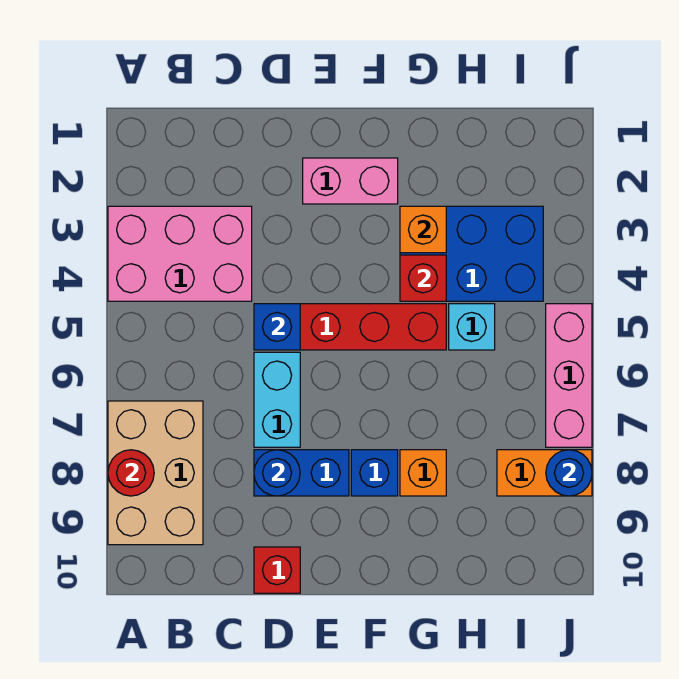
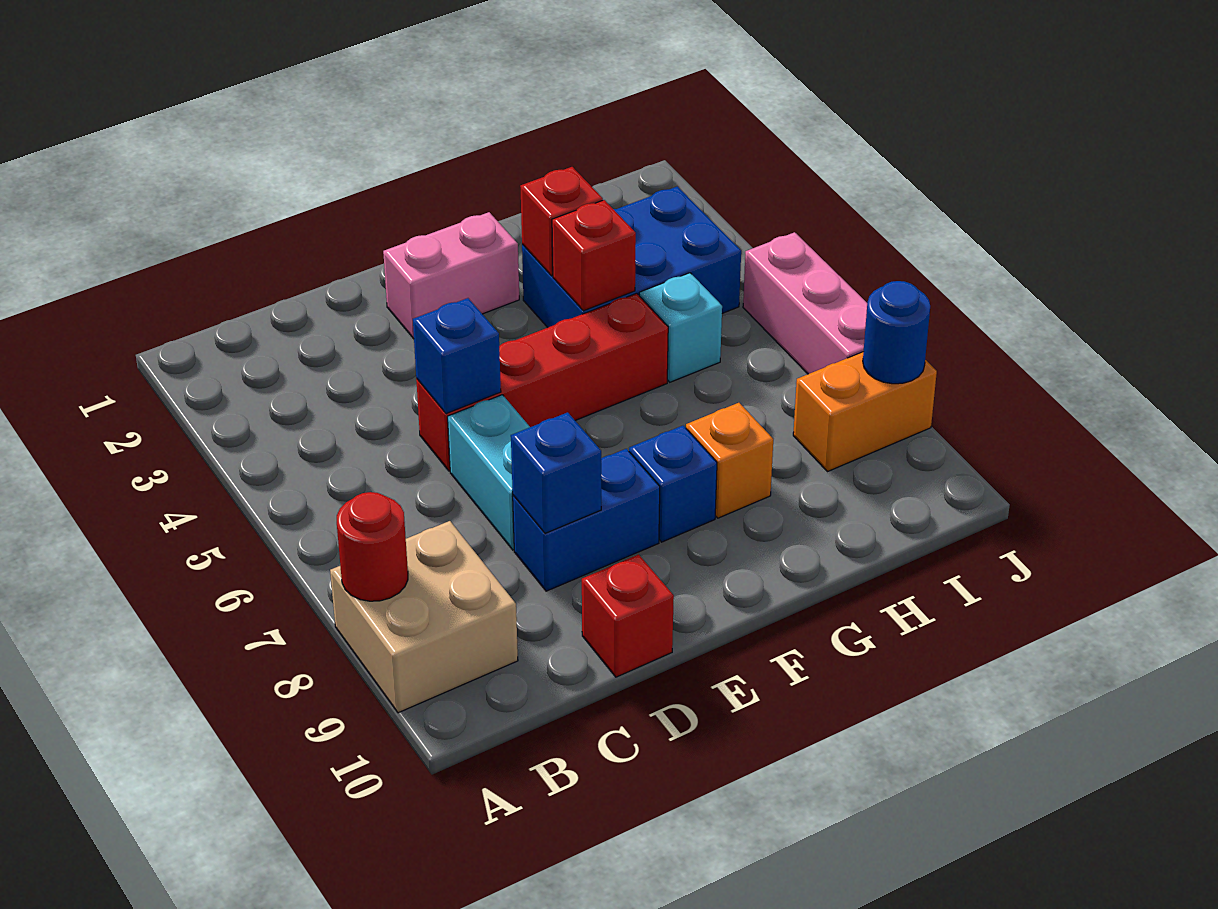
pink 2x3 brick [108,206,252,301] -> none
tan 2x3 brick [108,401,203,545] -> tan 2x2 brick [330,521,518,713]
blue 1x1 round brick [254,450,300,496] -> blue 1x1 brick [511,412,601,533]
orange 1x1 brick [400,206,446,253] -> red 1x1 brick [520,167,603,276]

